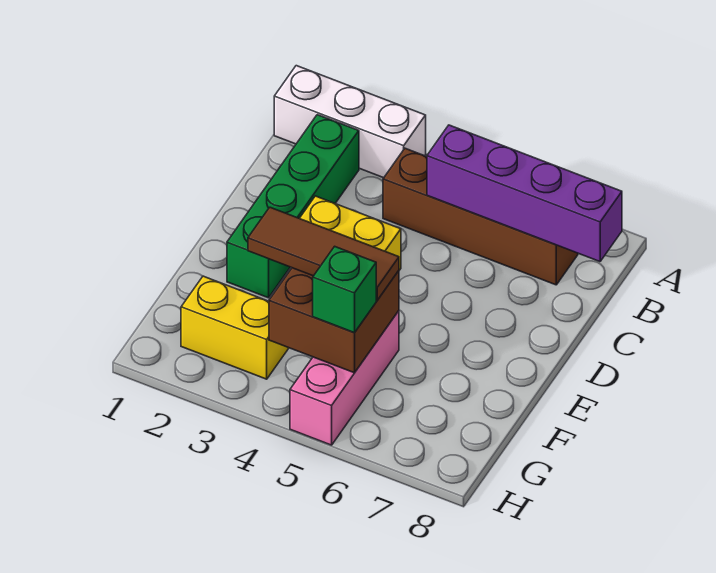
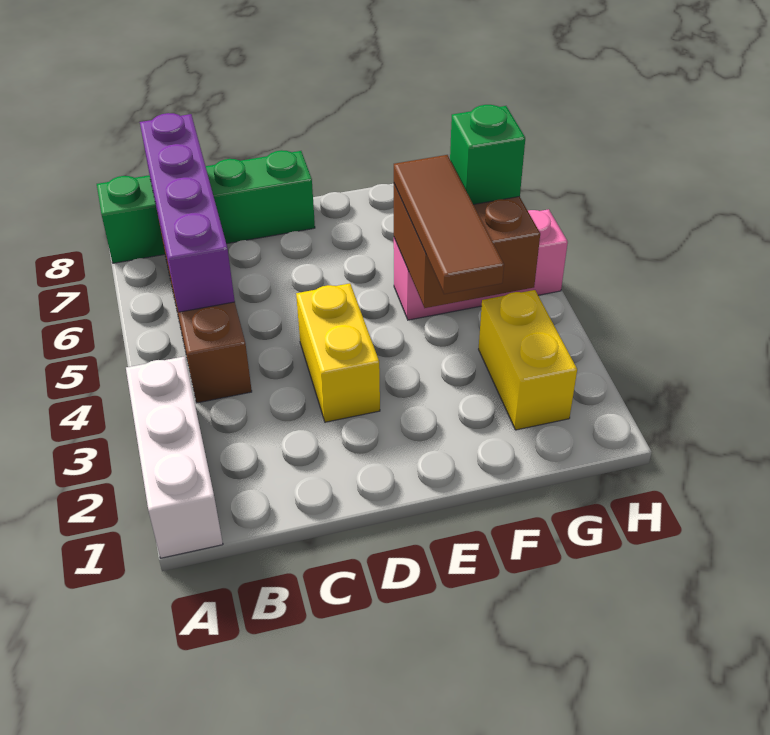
green 1x4 brick [227,115,359,298] -> green 1x4 brick moved to [97,150,315,263]

